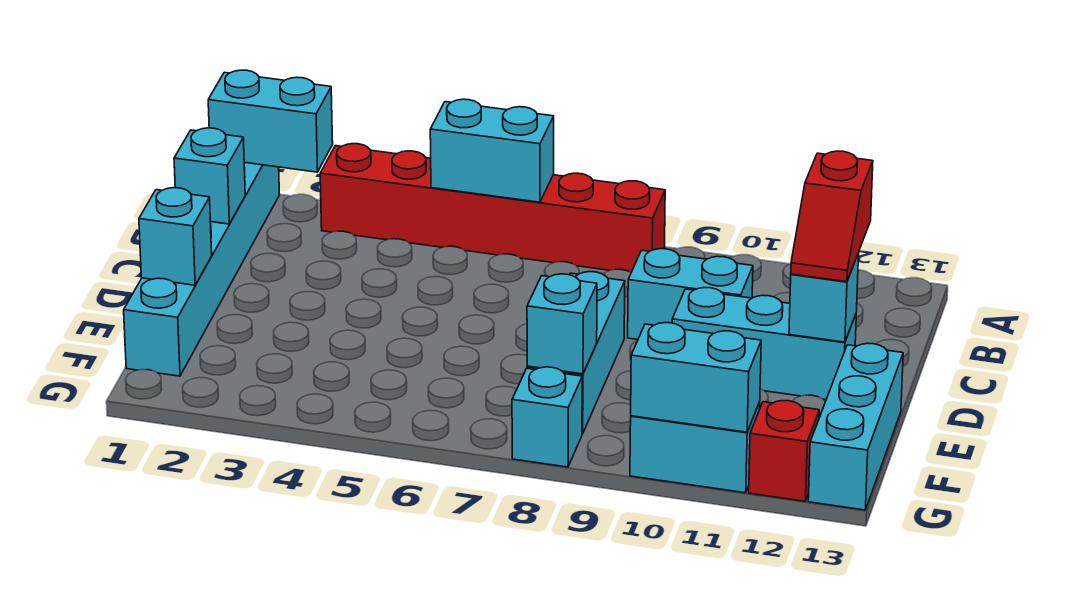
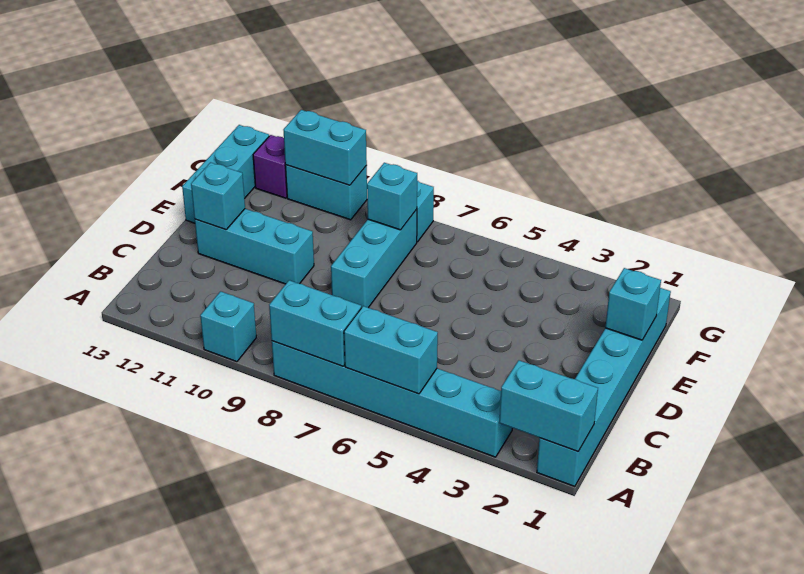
red 1x6 brick [320,144,665,272] -> cyan 1x6 brick [272,341,512,457]
cyan 1x1 brick [174,128,245,224] -> cyan 1x1 brick moved to [200,291,256,362]
cyan 1x2 brick [628,249,753,340] -> cyan 1x2 brick moved to [269,280,361,366]
red 1x2 slope [791,151,873,282] -> none
red 1x1 brick [749,401,819,501] -> purple 1x1 brick [253,135,287,198]

